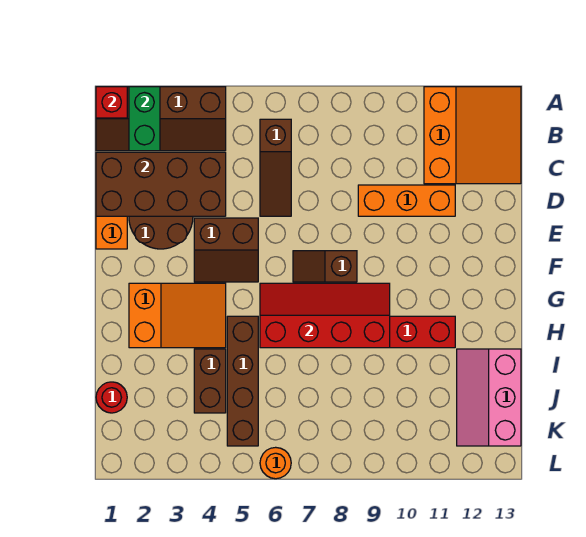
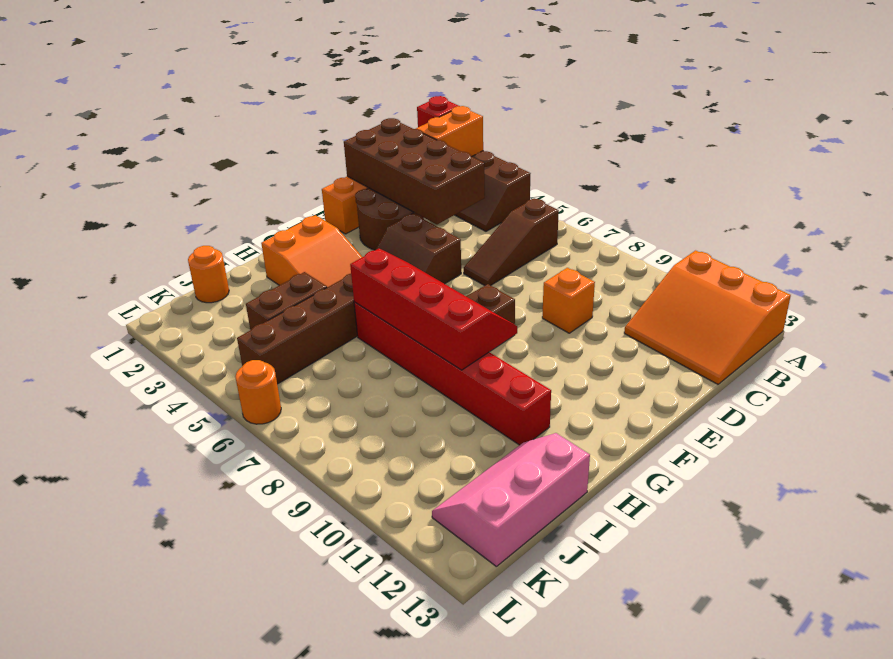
green 1x2 brick [129,87,160,151] -> orange 1x2 brick [416,106,483,157]
orange 3x3 slope [424,87,521,184] -> orange 3x3 slope turned to [624,250,791,384]
orange 1x3 brick [358,185,455,216] -> orange 1x1 brick [542,268,595,333]
red 1x1 round brick [96,382,127,413] -> orange 1x1 round brick [188,246,229,303]

